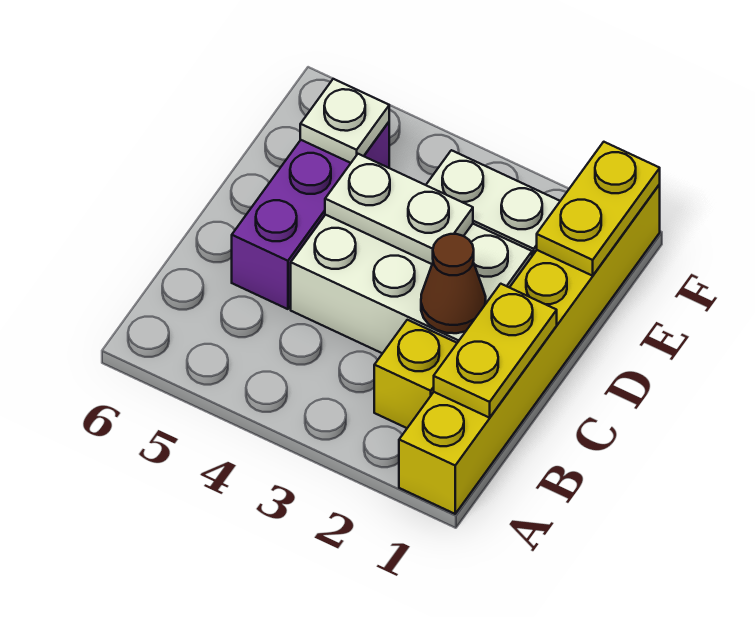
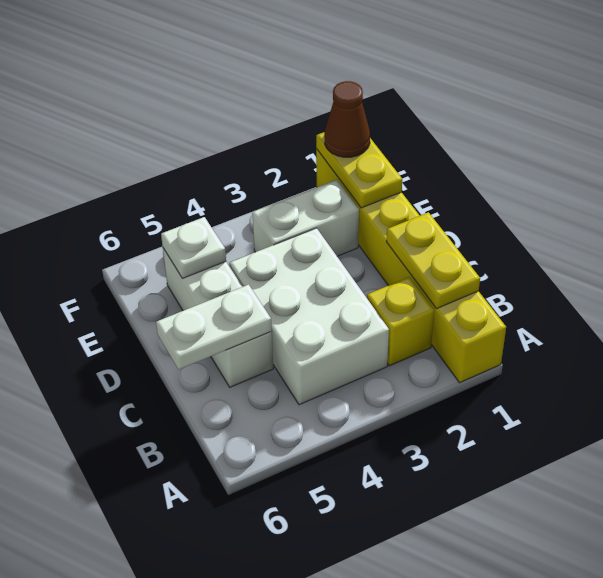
white 2x3 brick [291,215,532,353] -> white 2x3 brick turned to [230,228,389,405]
brown 1x1 cone [421,234,486,333] -> brown 1x1 cone moved to [324,81,370,157]
purple 1x3 brick [232,122,389,309] -> white 1x3 brick [163,248,273,387]
white 1x2 plate [325,154,473,264] -> white 1x2 plate moved to [156,285,272,370]

